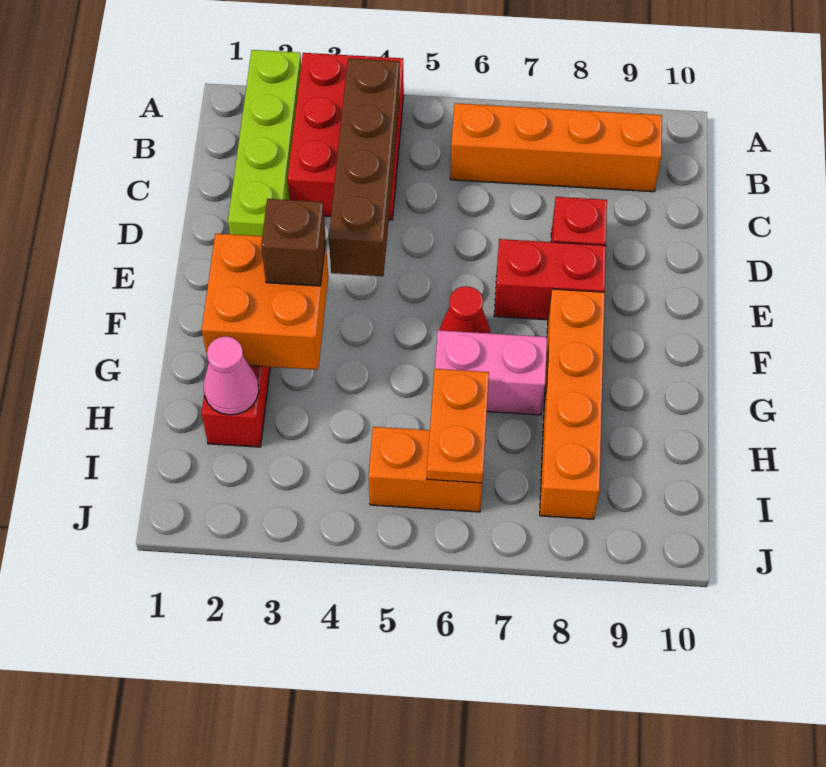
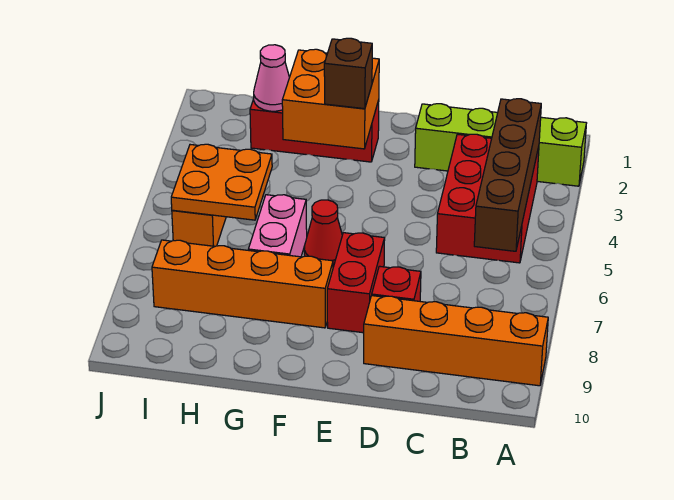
red 2x3 brick [288,53,404,220] -> red 2x3 brick turned to [436,134,539,263]
brown 1x4 brick [329,58,400,276] -> brown 1x4 brick turned to [474,99,541,251]
orange 1x4 brick [450,103,662,192] -> orange 1x4 brick turned to [364,296,548,386]
orange 1x2 plate [427,369,489,483] -> orange 2x2 plate [171,144,272,220]

